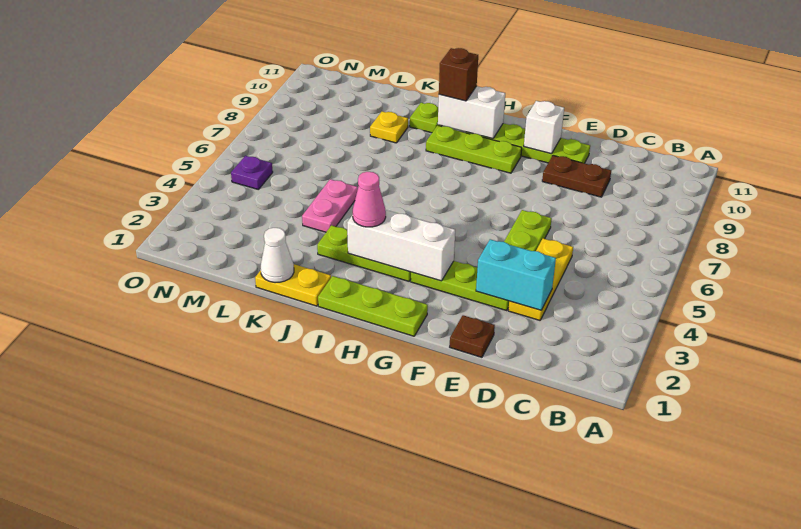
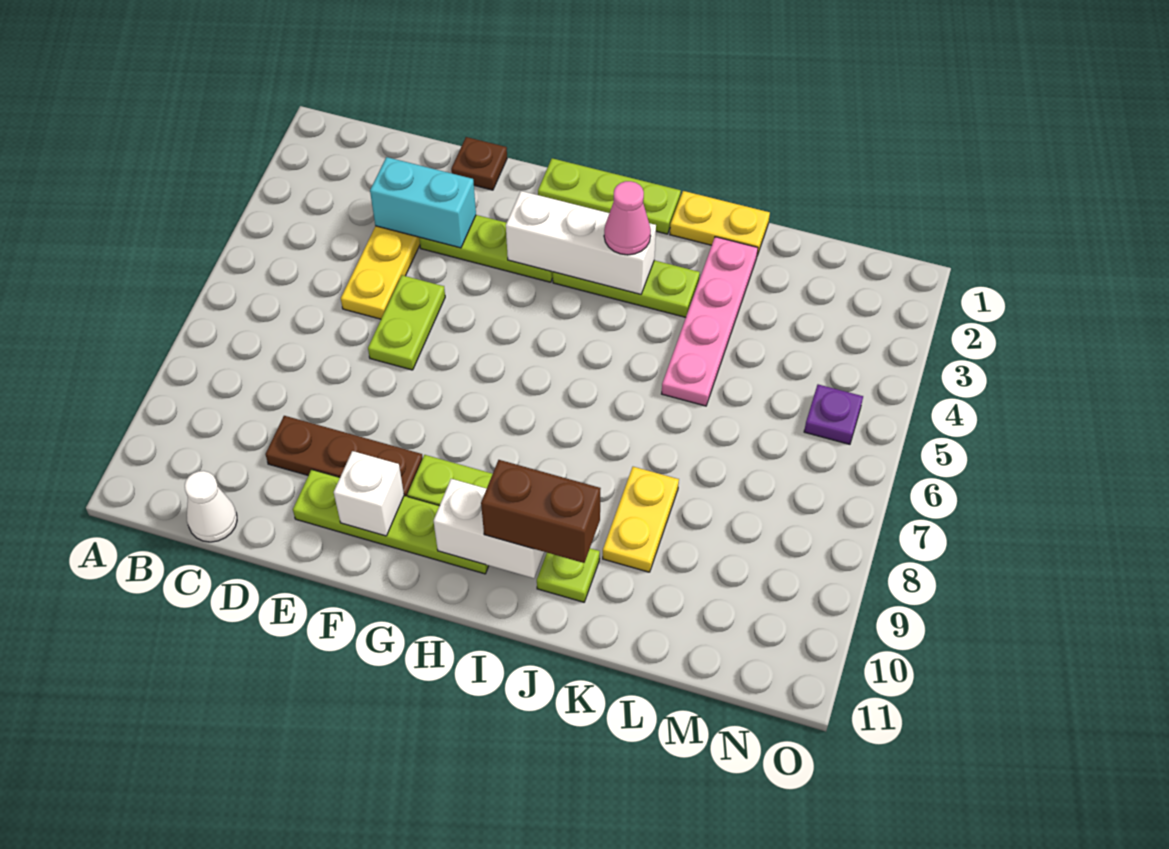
brown 1x2 plate [542,155,611,197] -> brown 1x3 plate [266,416,423,497]
brown 1x1 brick [439,48,478,101] -> brown 1x2 brick [481,460,601,563]
white 1x1 cone [261,228,294,283] -> white 1x1 cone moved to [185,471,237,542]
pink 1x2 plate [302,179,358,232] -> pink 1x4 plate [662,237,758,406]
yellow 1x1 plate [370,111,408,143] -> yellow 1x2 plate [603,467,679,572]

